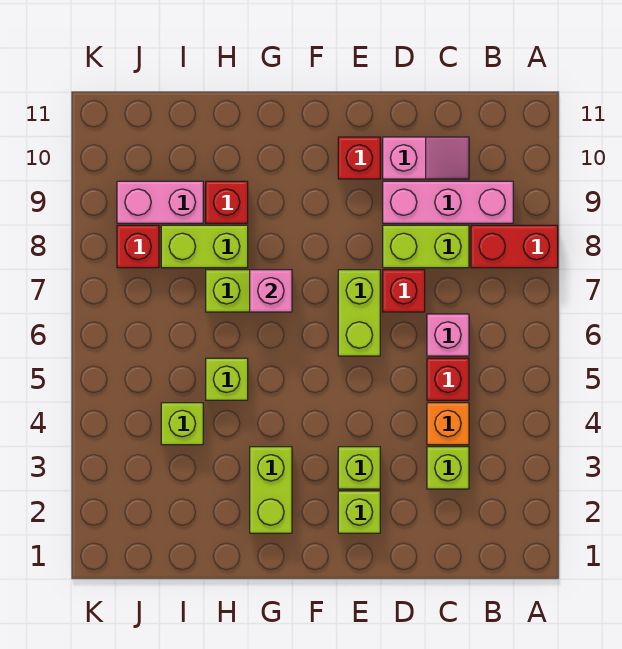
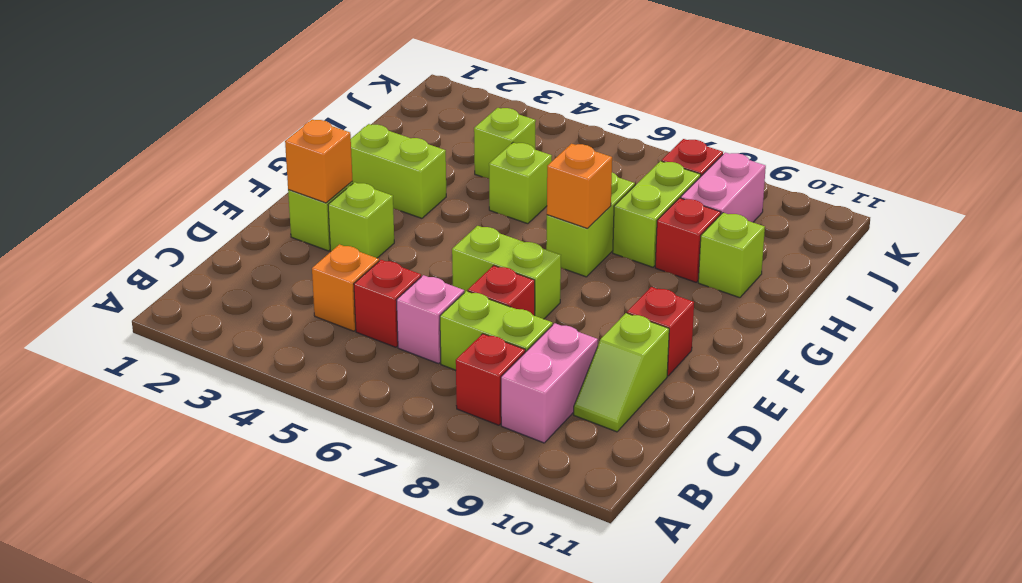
red 1x2 brick [471,225,558,268] -> red 1x1 brick [456,334,525,425]
pink 1x3 brick [383,181,513,223] -> pink 1x2 brick [501,323,598,443]
lime 1x1 brick [427,447,469,489] -> lime 1x1 brick moved to [698,213,765,298]
lime 1x2 brick [383,225,469,268] -> lime 1x2 brick turned to [440,291,553,370]
pink 1x2 slope [383,137,469,179] -> lime 1x2 slope [574,313,669,432]
none -> orange 1x1 brick [285,119,353,203]
pink 1x1 brick [250,270,292,312] -> orange 1x1 brick [547,144,612,229]

